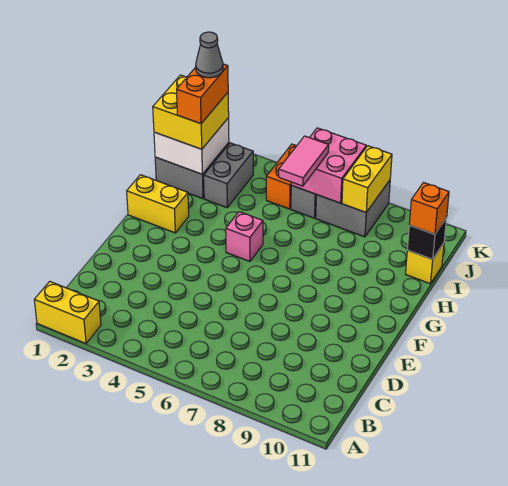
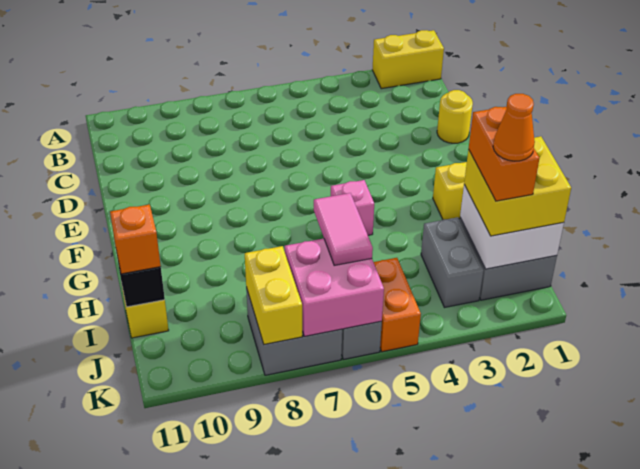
none -> yellow 1x1 round brick [437,90,473,143]
grey 1x1 cone [196,32,223,78] -> orange 1x1 cone [493,94,535,161]

